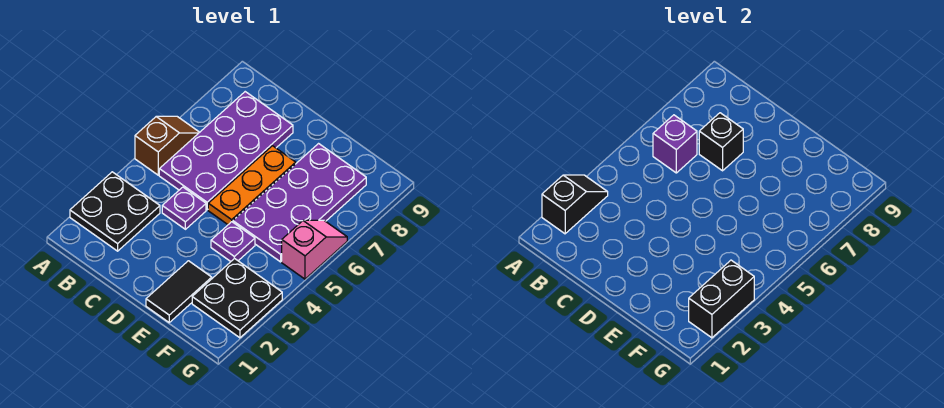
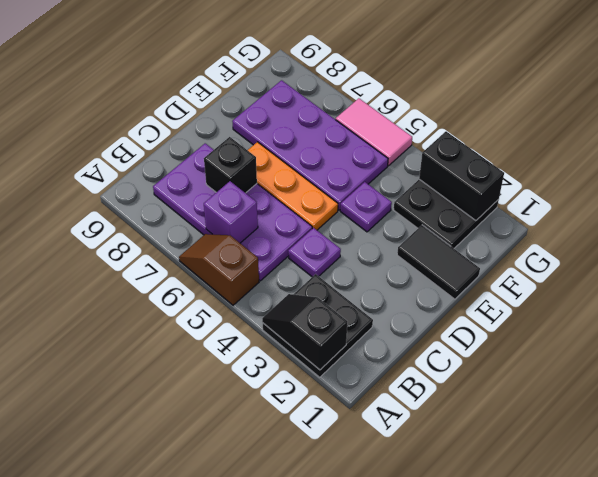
pink 1x2 slope [282,220,347,279] -> pink 1x2 tile [336,98,412,166]

